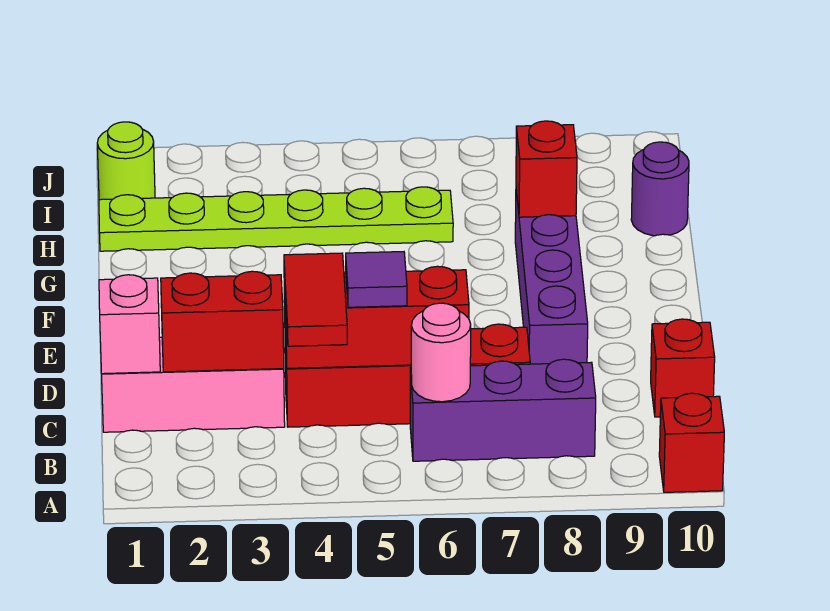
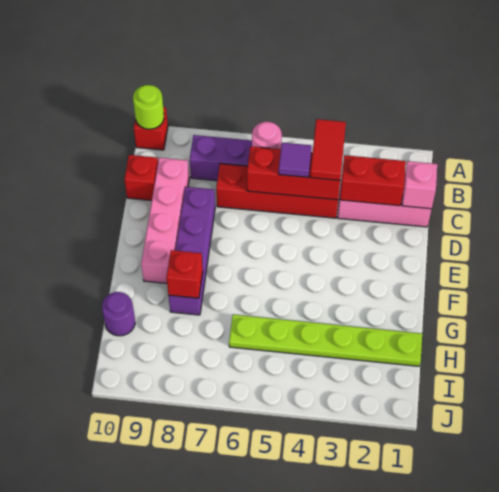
none -> pink 1x4 brick [141,158,189,283]
lime 1x1 round brick [97,122,155,200] -> lime 1x1 round brick moved to [133,85,164,129]

